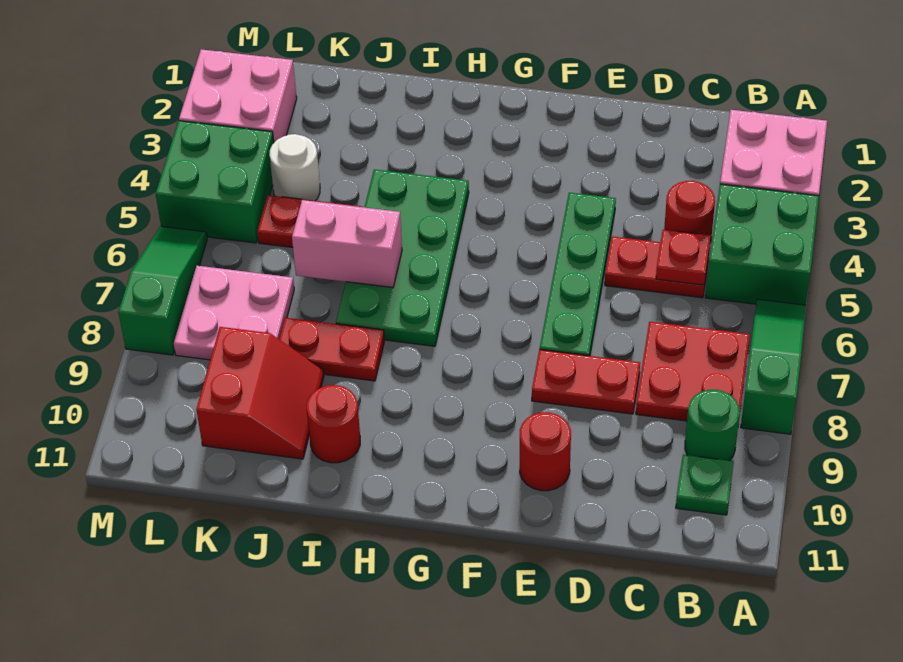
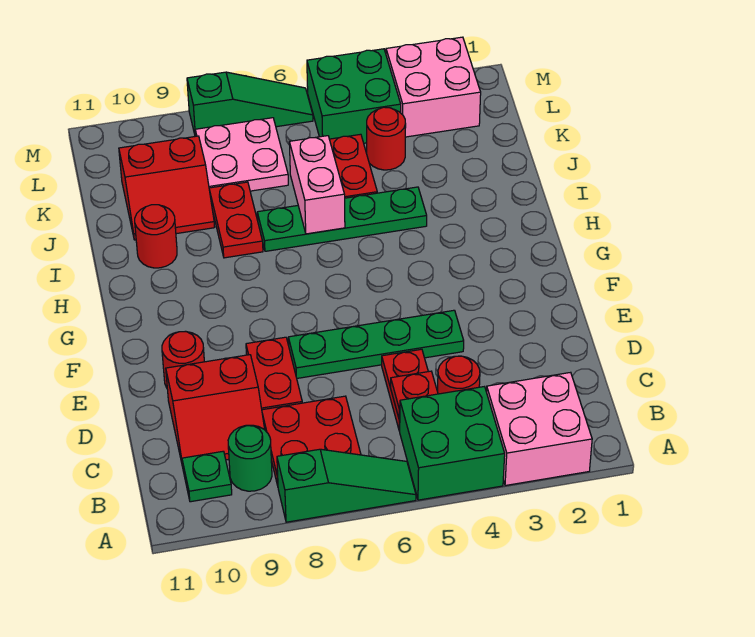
none -> red 2x2 slope [166,355,265,467]
green 2x4 plate [336,169,469,346] -> green 1x4 plate [257,187,427,251]
white 1x1 round brick [269,134,320,201] -> red 1x1 round brick [367,107,406,170]

